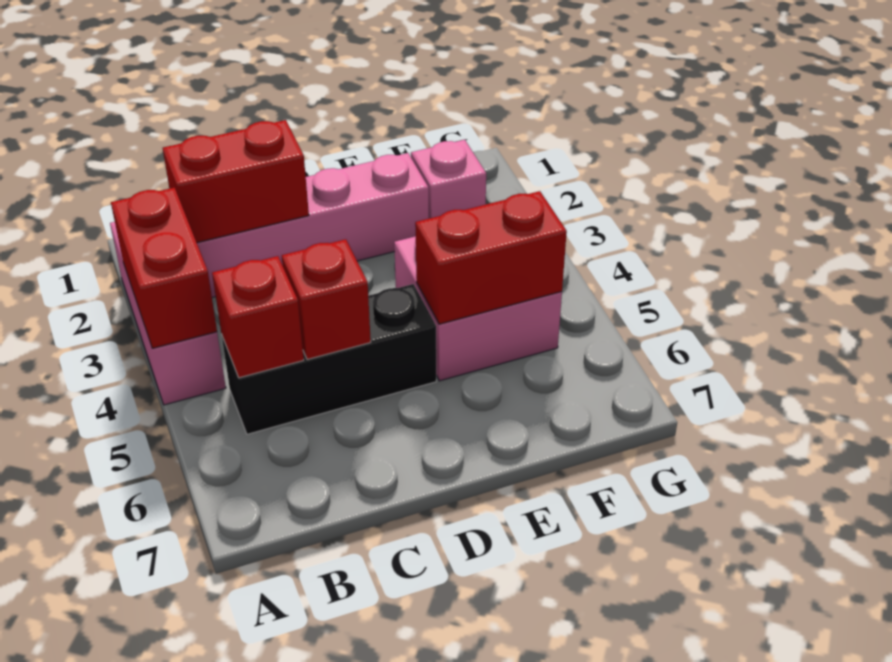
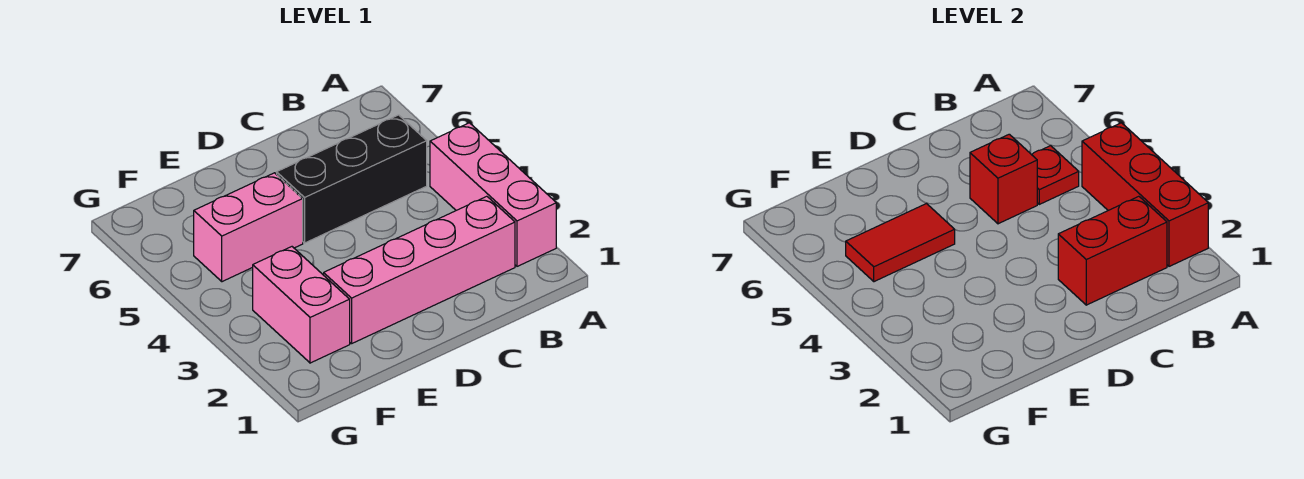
red 1x2 brick [111,188,217,348] -> red 1x3 brick [1082,123,1208,266]
red 1x1 brick [212,256,304,378] -> red 1x1 plate [1032,146,1079,204]
pink 2x2 brick [394,236,562,381] -> pink 1x2 brick [194,173,303,282]
red 1x2 brick [415,191,567,324] -> red 1x2 tile [846,204,955,282]
pink 1x1 brick [411,140,486,219] -> pink 1x2 brick [253,247,350,363]

